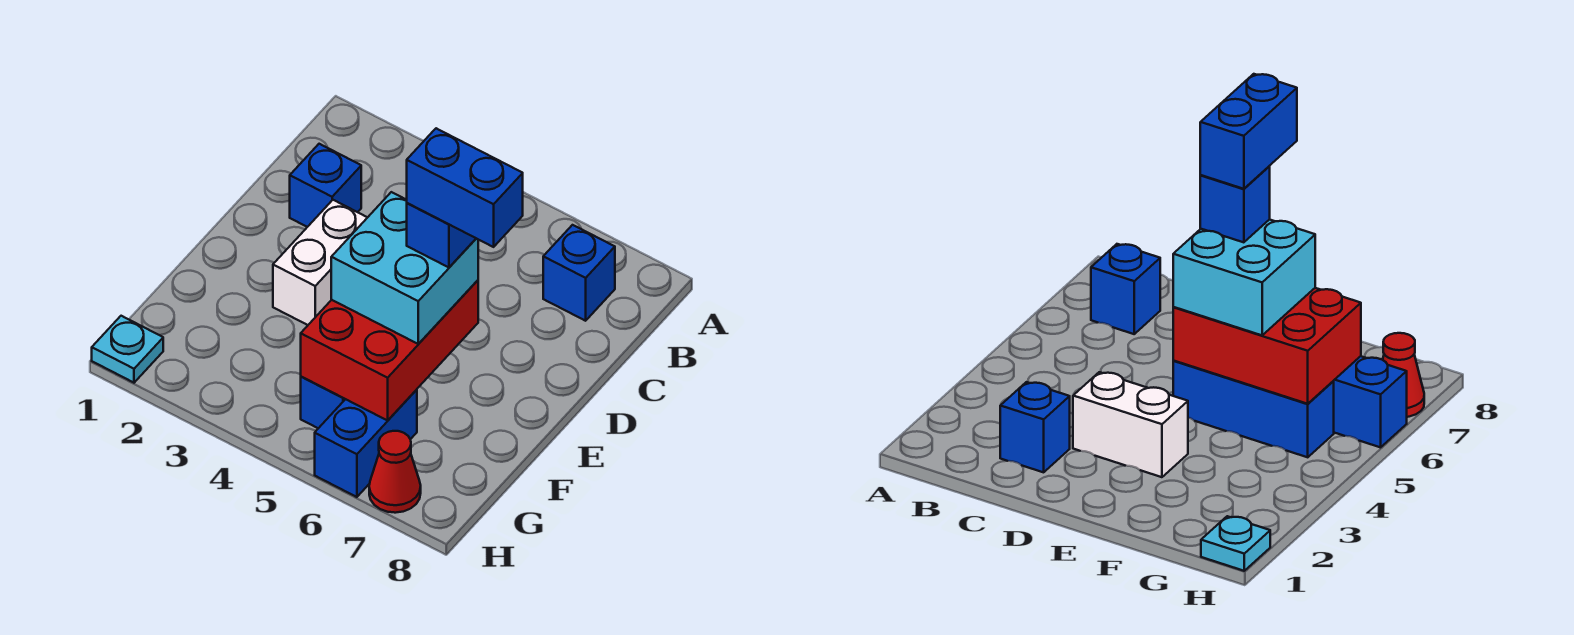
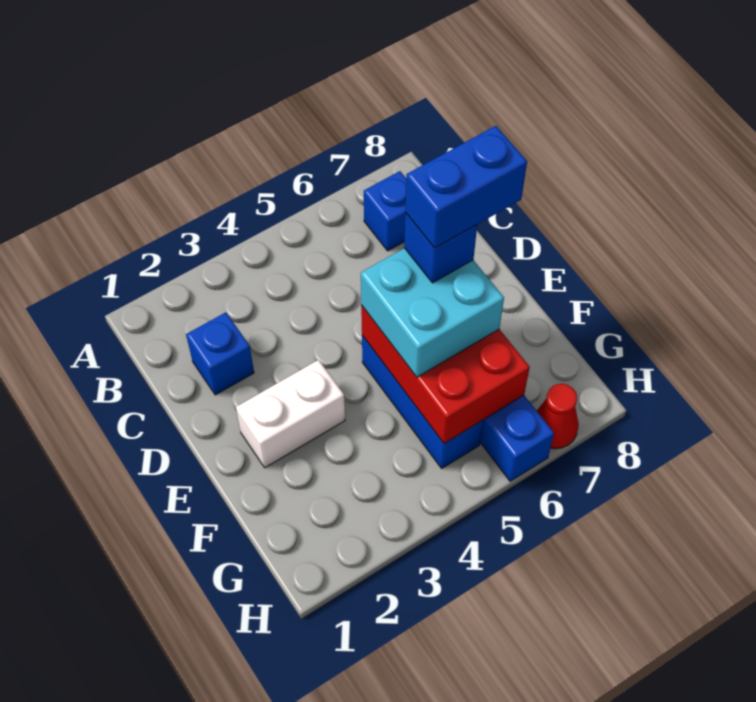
white 1x2 brick [273,200,368,325] -> white 1x2 brick turned to [236,360,345,468]
cyan 1x1 plate [92,316,163,383] -> none

